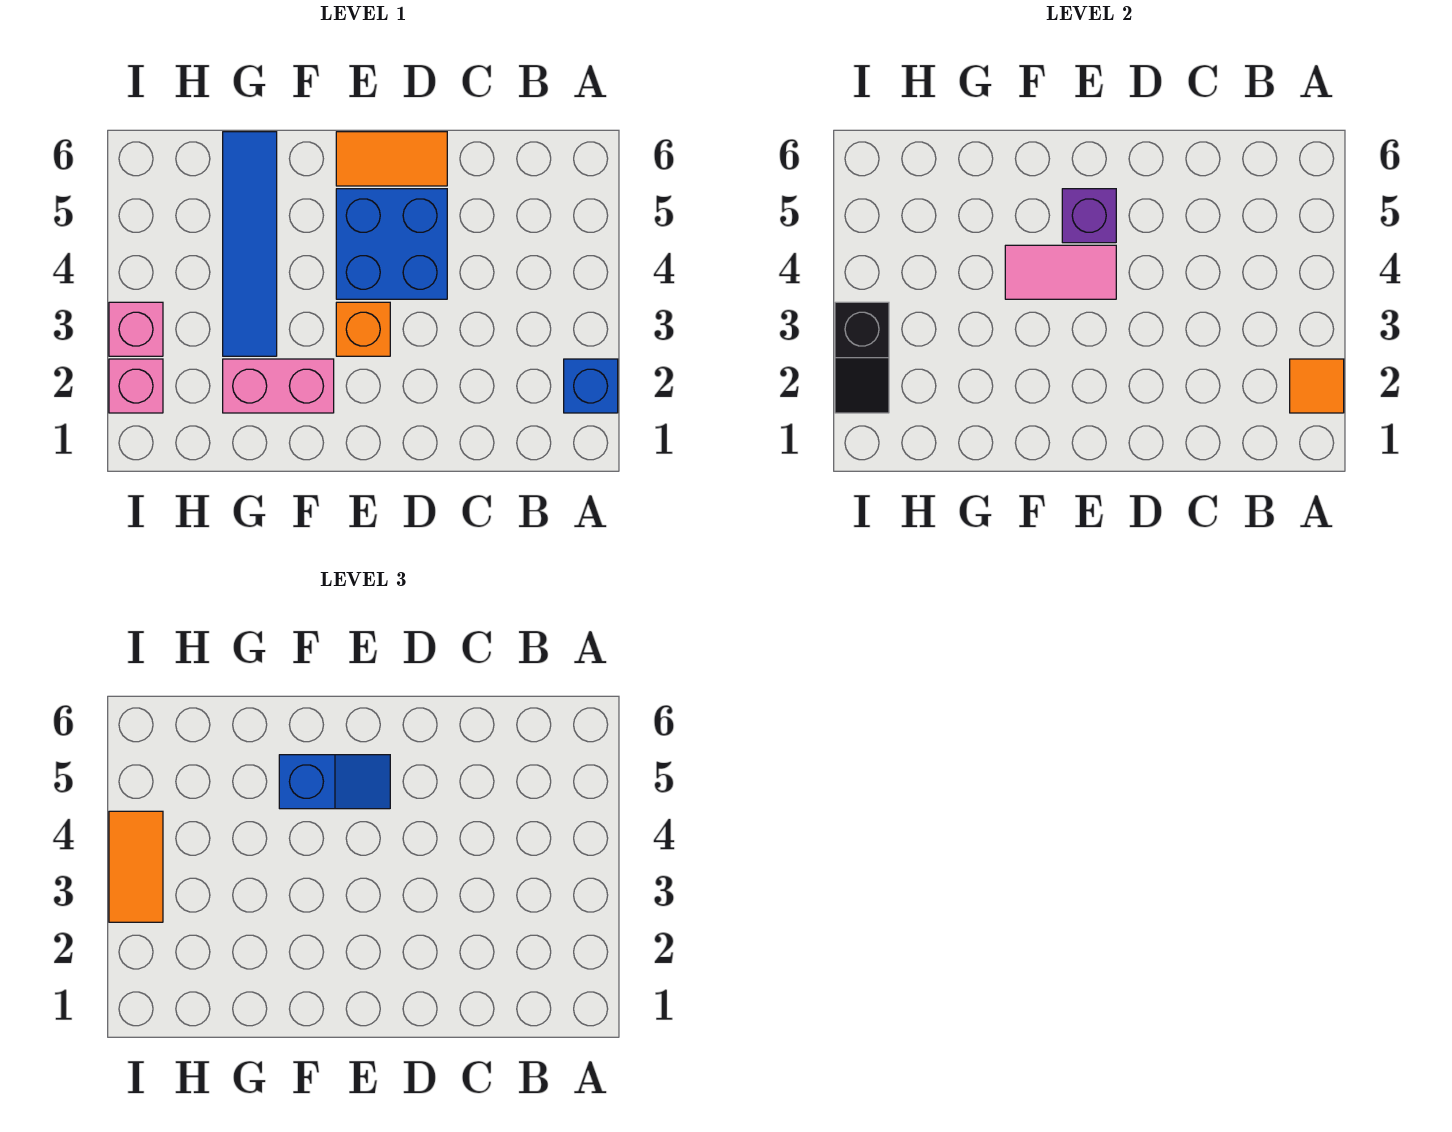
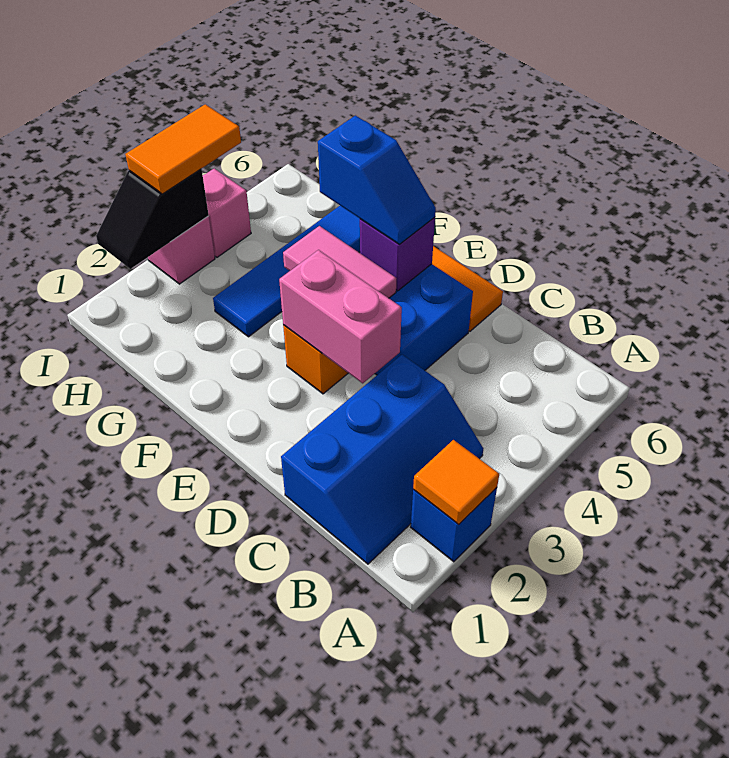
none -> blue 2x3 slope [281,355,484,564]
pink 1x2 brick [223,359,334,413] -> pink 1x2 brick moved to [279,250,402,383]
pink 1x1 brick [109,359,163,413] -> pink 1x1 brick moved to [203,169,251,257]

